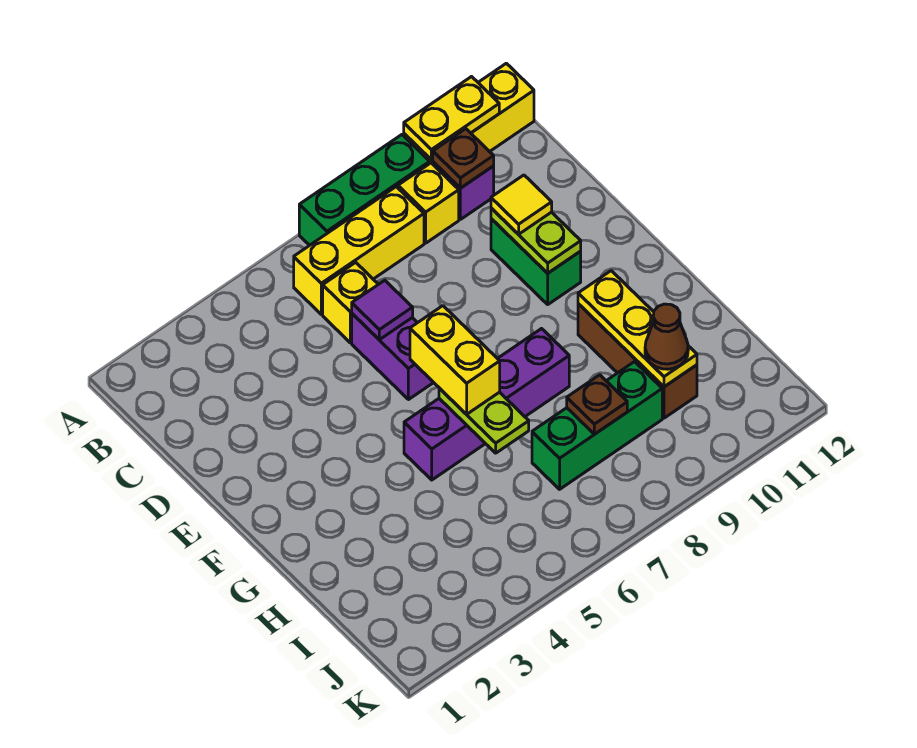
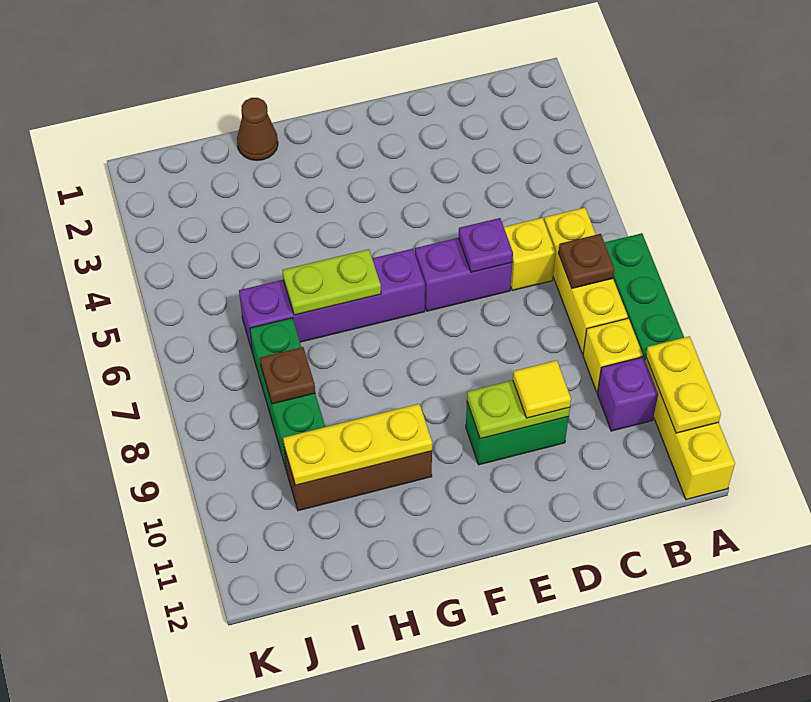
brown 1x1 plate [433,129,494,188] -> brown 1x1 plate moved to [558,234,615,288]
purple 1x1 tile [352,280,413,340] -> purple 1x1 plate [458,218,513,272]
yellow 1x2 brick [410,306,500,414] -> none
purple 1x4 brick [404,329,569,480] -> purple 1x4 brick turned to [239,249,425,353]
brown 1x1 cone [645,304,688,369] -> brown 1x1 cone moved to [237,98,278,160]

